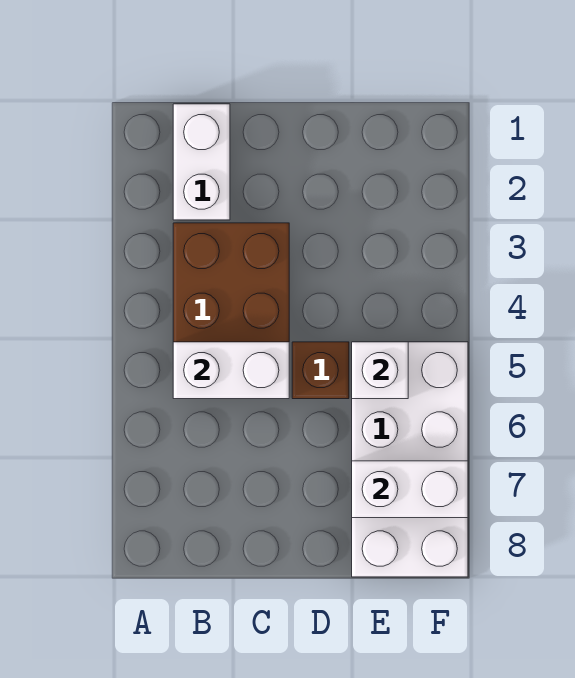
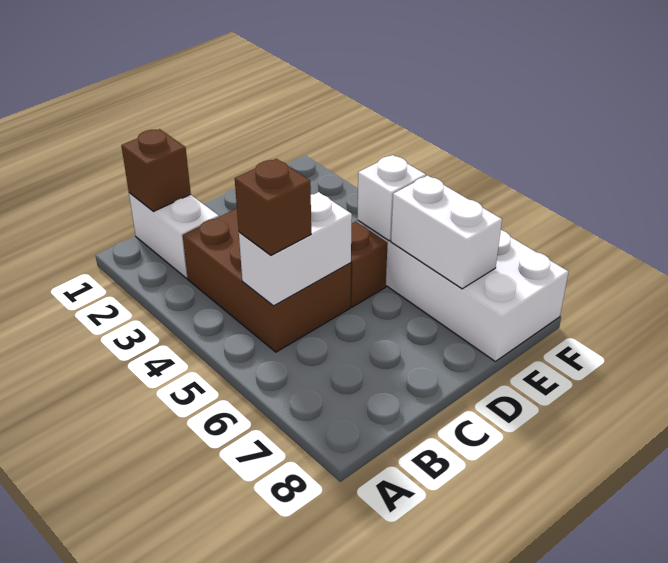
none -> brown 1x1 brick [121,129,191,212]
none -> brown 1x1 brick [235,159,311,255]
white 1x2 brick [352,461,468,518] -> white 1x2 brick turned to [391,176,502,289]

